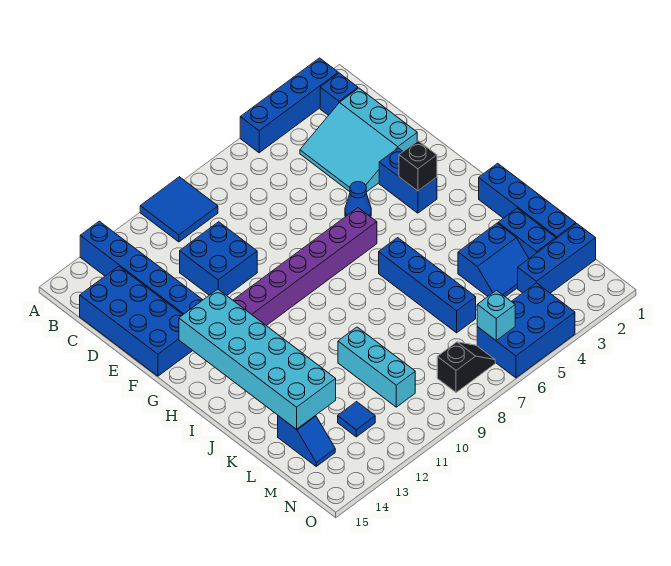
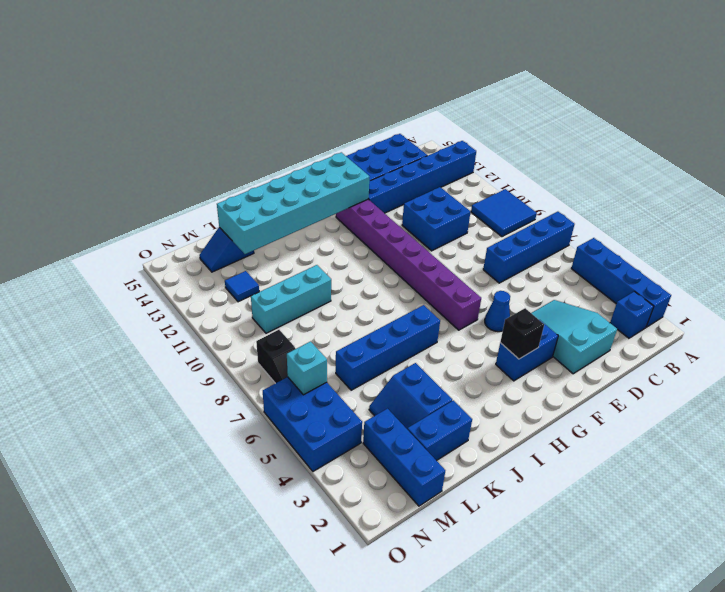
cyan 3x3 slope [300,88,417,192] -> cyan 2x3 slope [531,300,617,374]
blue 1x4 brick [479,163,576,238] -> blue 1x4 brick moved to [483,212,575,283]

